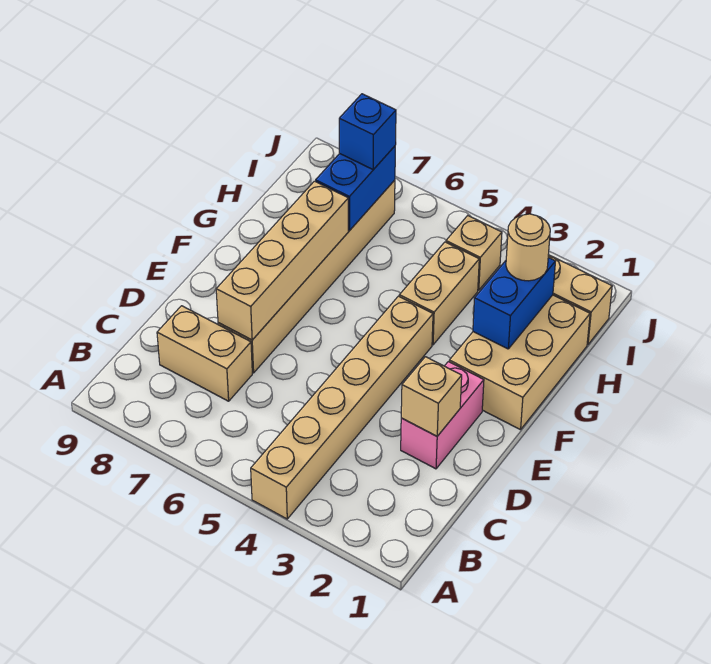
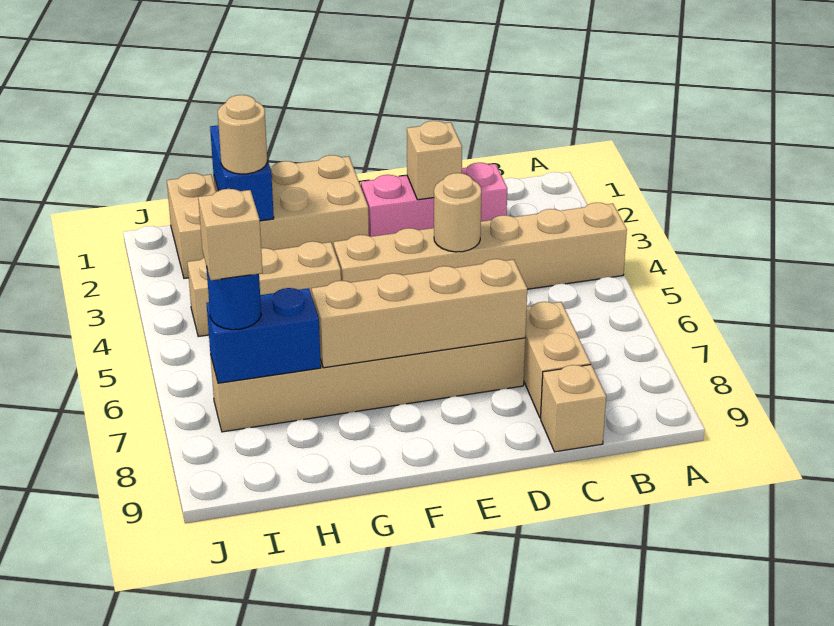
none -> tan 1x1 brick [541,365,606,452]
pink 1x2 brick [401,362,484,469] -> pink 1x3 brick [361,163,507,237]
none -> tan 1x1 round brick [434,173,481,252]
blue 1x2 brick [473,257,556,349] -> blue 1x2 brick turned to [210,125,274,221]
blue 1x1 brick [339,94,396,170] -> blue 1x1 round brick [206,266,261,330]
none -> tan 1x1 brick [198,189,263,280]

